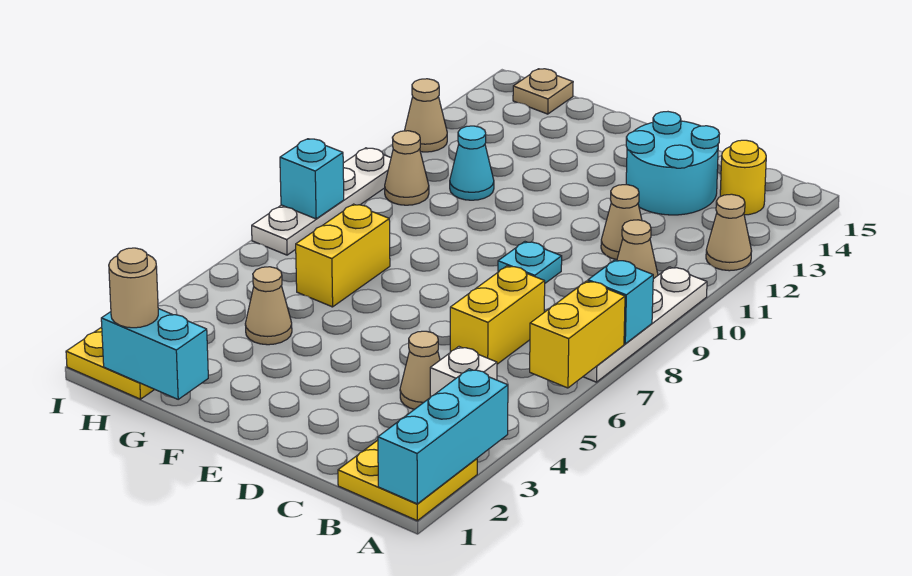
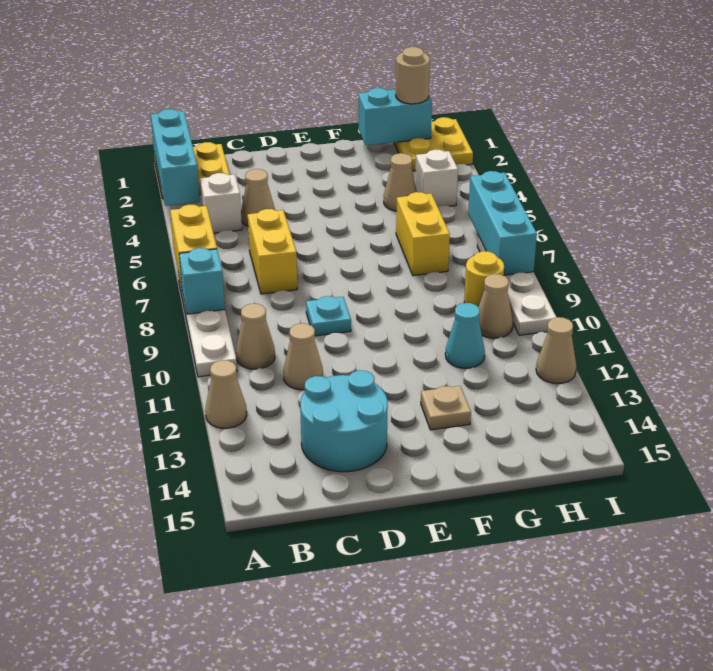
yellow 1x1 round brick [720,140,766,215] -> yellow 1x1 round brick moved to [464,251,504,307]
none -> white 1x1 brick [415,150,458,207]
tan 1x1 plate [513,69,573,114] -> tan 1x1 plate moved to [421,386,471,430]
cyan 1x1 brick [280,139,344,219] -> cyan 1x3 brick [468,171,537,275]

